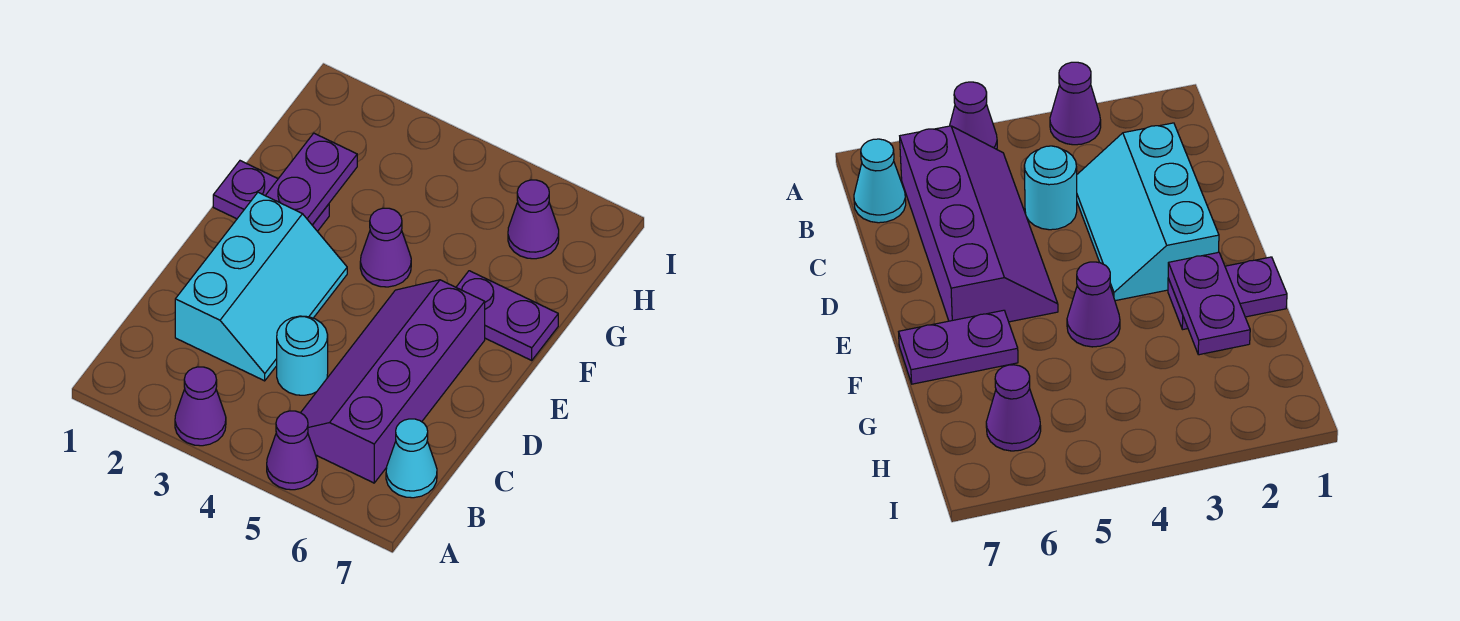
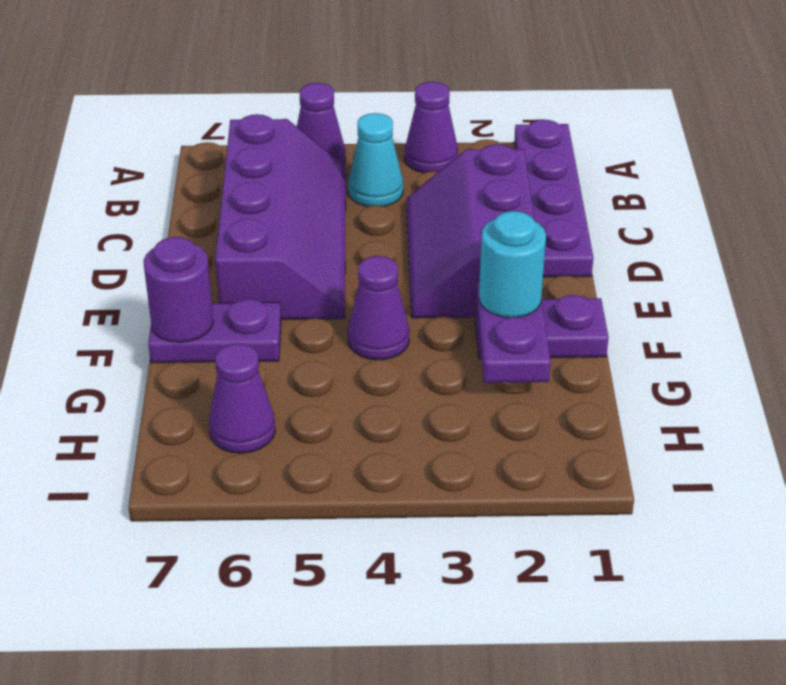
none -> purple 1x4 plate [514,120,593,277]
cyan 1x1 cone [386,419,437,498] -> cyan 1x1 cone moved to [348,113,403,207]
cyan 2x3 slope [175,192,347,381] -> purple 2x3 slope [407,145,535,318]
cyan 1x1 round brick [277,316,328,395] -> cyan 1x1 round brick moved to [479,211,546,318]
none -> purple 1x1 round brick [143,237,214,342]

